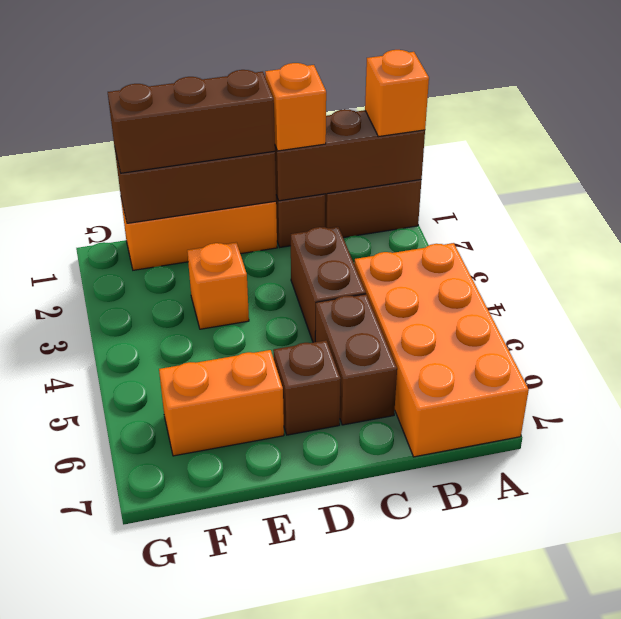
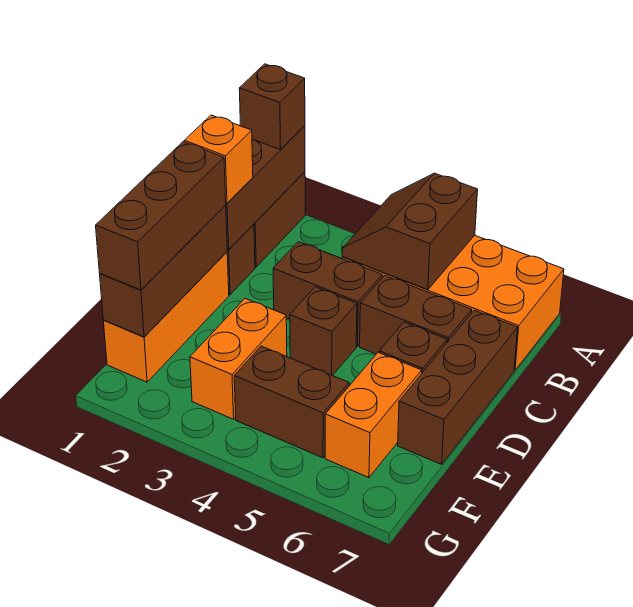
orange 1x1 brick [365,50,429,137] -> brown 1x1 brick [239,64,305,150]
none -> brown 2x2 slope [342,173,478,290]
none -> brown 1x3 brick [398,310,518,464]
none -> brown 1x1 brick [290,287,357,375]
orange 1x1 brick [187,242,249,329] -> orange 1x2 brick [190,299,287,419]
none -> brown 1x2 brick [234,346,349,458]

